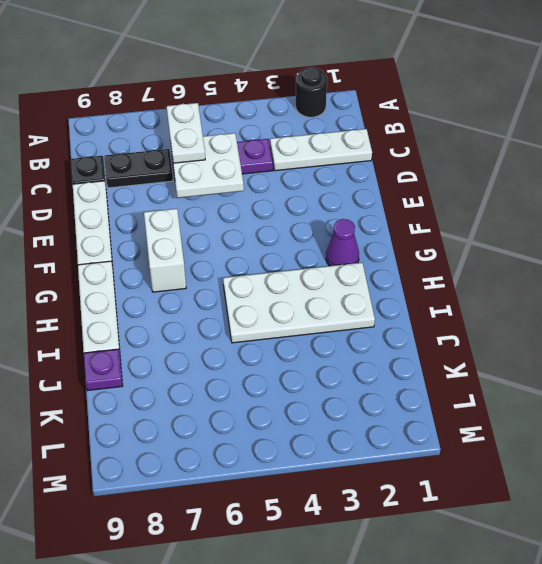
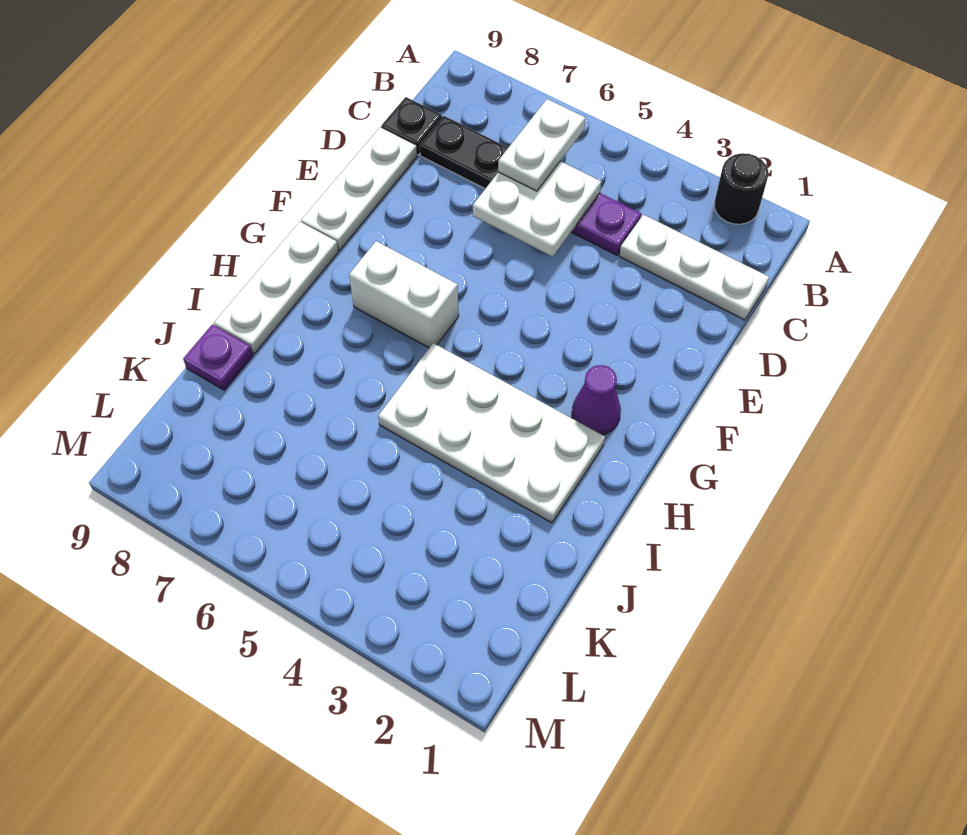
white 1x2 brick [144,209,186,292] -> white 1x2 brick turned to [349,241,459,348]

